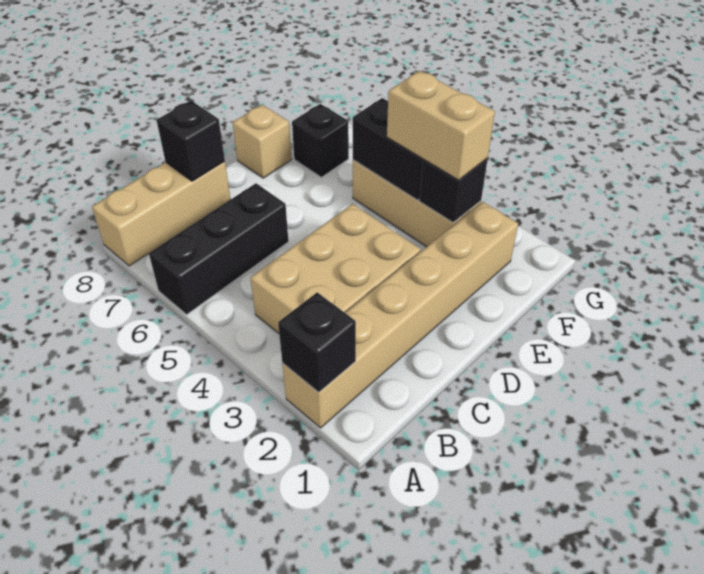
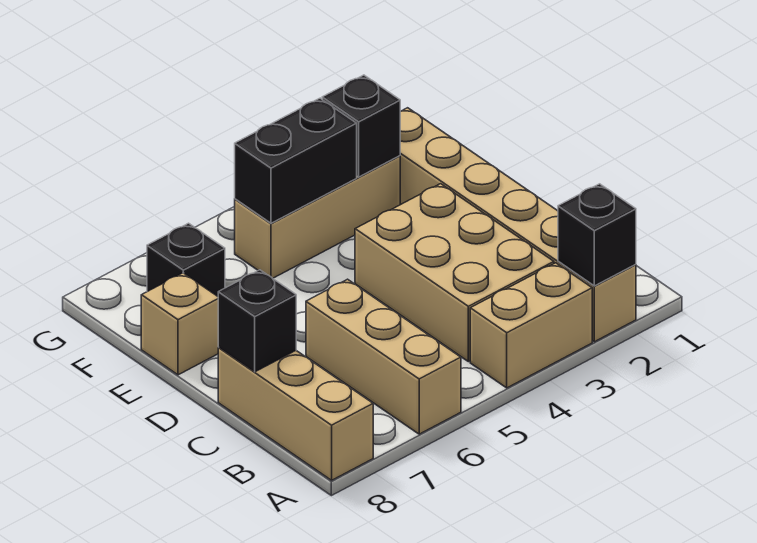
black 1x3 brick [149,183,289,314] -> tan 1x3 brick [306,279,461,434]
tan 1x2 brick [387,71,495,180] -> tan 1x2 brick moved to [470,263,592,388]

